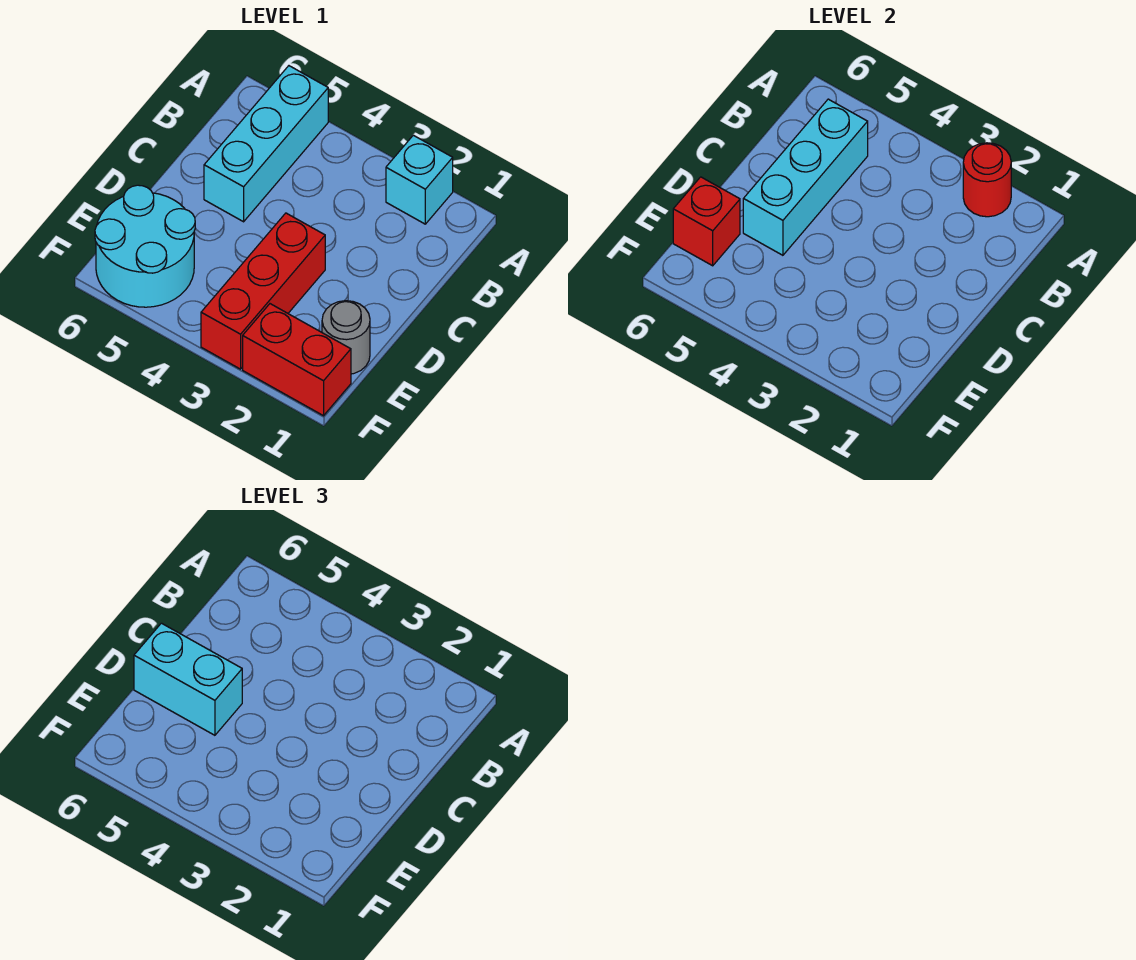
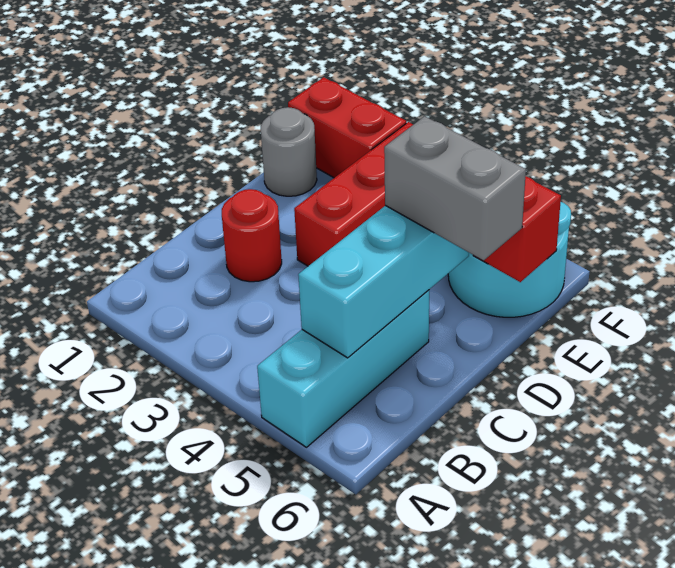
cyan 1x1 brick [386,135,453,224] -> none
red 1x1 round brick [963,143,1011,217] -> red 1x1 round brick moved to [222,189,282,282]
cyan 1x2 brick [134,623,242,735] -> grey 1x2 brick [384,116,526,261]

